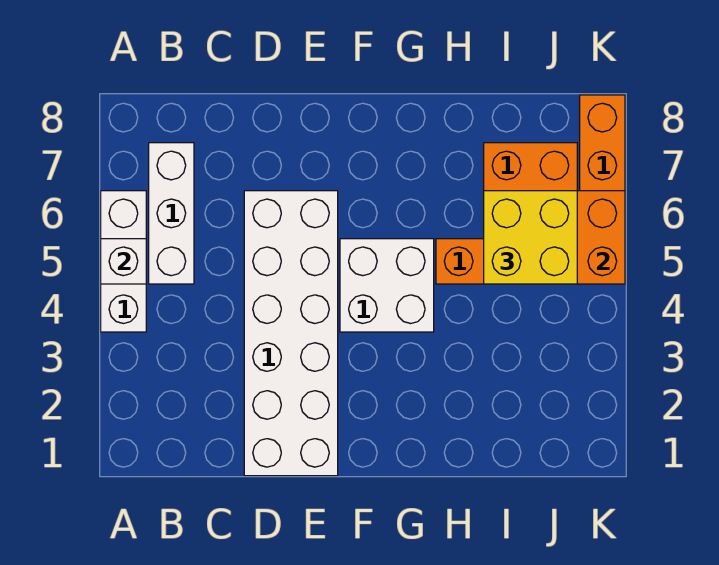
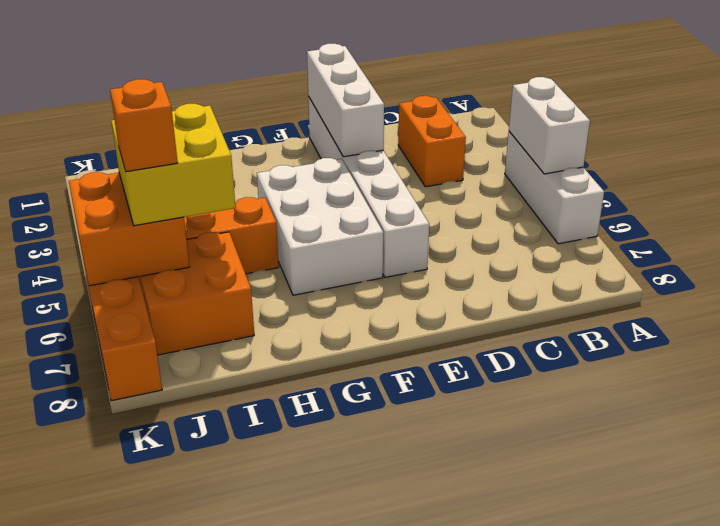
white 1x1 brick [101,239,146,284] -> white 1x2 brick [509,77,590,174]
white 1x3 brick [149,143,194,284] -> white 1x3 brick moved to [307,44,384,157]
none -> orange 1x2 brick [398,96,466,187]
white 2x6 brick [244,191,338,476] -> white 1x6 brick [308,96,429,277]
white 2x2 brick [340,239,434,332] -> white 2x3 brick [257,158,383,295]
none -> orange 1x1 brick [110,79,178,172]

